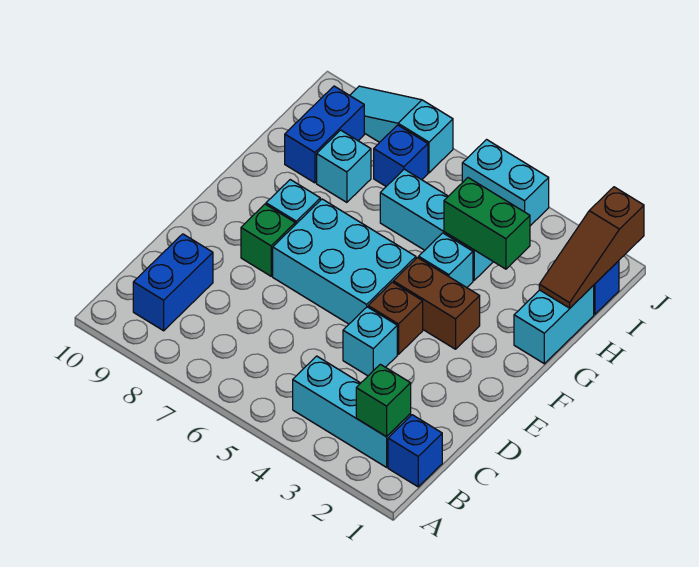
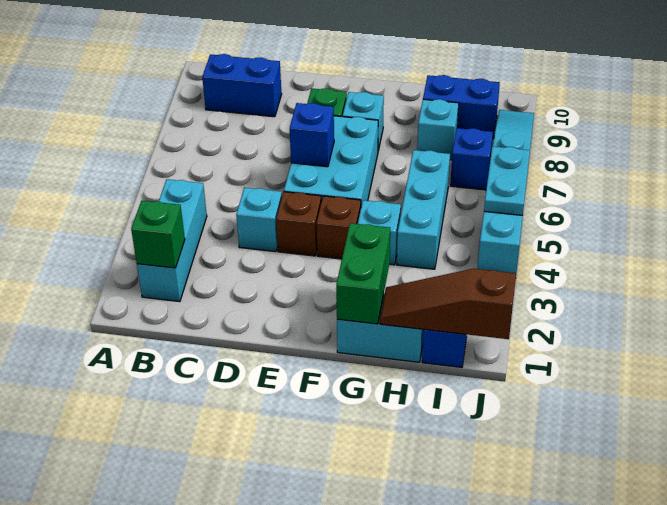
blue 1x1 brick [388,415,442,487] -> blue 1x1 brick moved to [290,103,334,167]
brown 1x2 brick [393,258,480,349] -> brown 1x1 brick [316,196,361,259]
green 1x2 brick [444,178,530,269] -> green 1x2 brick moved to [336,223,390,324]
none -> cyan 1x2 plate [484,147,530,215]

